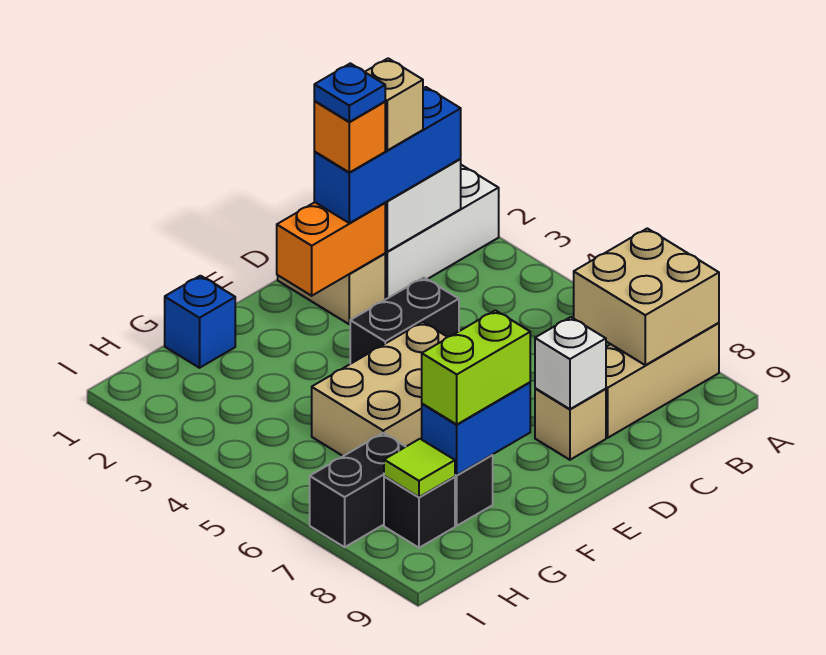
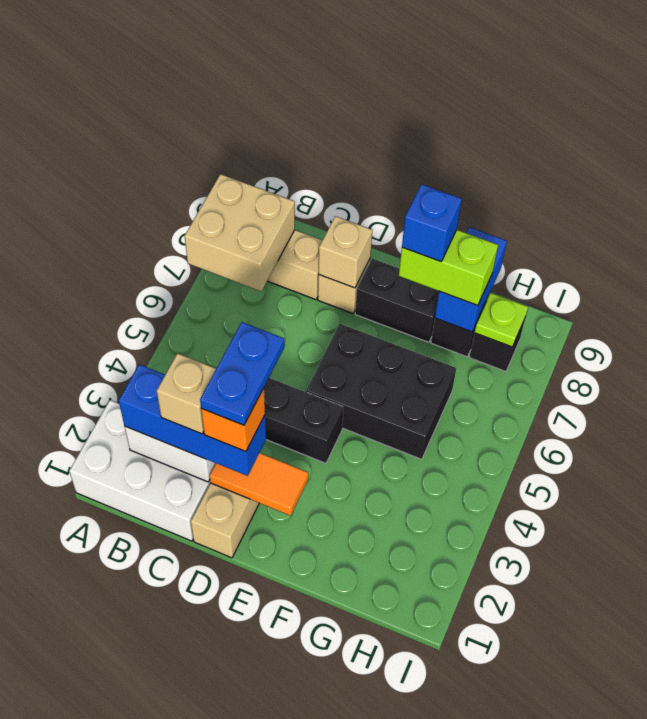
orange 1x2 brick [277,202,385,296] -> orange 1x2 tile [210,453,308,516]
blue 1x1 plate [314,63,385,122] -> blue 1x2 plate [200,322,284,425]
white 1x1 brick [535,317,606,409] -> tan 1x1 brick [319,216,372,288]
tan 2x3 brick [312,322,447,456] -> black 2x3 brick [306,324,456,459]
blue 1x2 brick [422,382,530,475] -> blue 1x2 brick turned to [435,227,507,332]
blue 1x1 brick [165,276,235,368] -> blue 1x1 brick moved to [402,184,462,262]
black 1x2 brick [310,433,405,547] -> black 1x2 brick moved to [355,259,439,342]
lime 1x1 tile [384,439,455,497] -> lime 1x1 plate [475,293,528,347]

